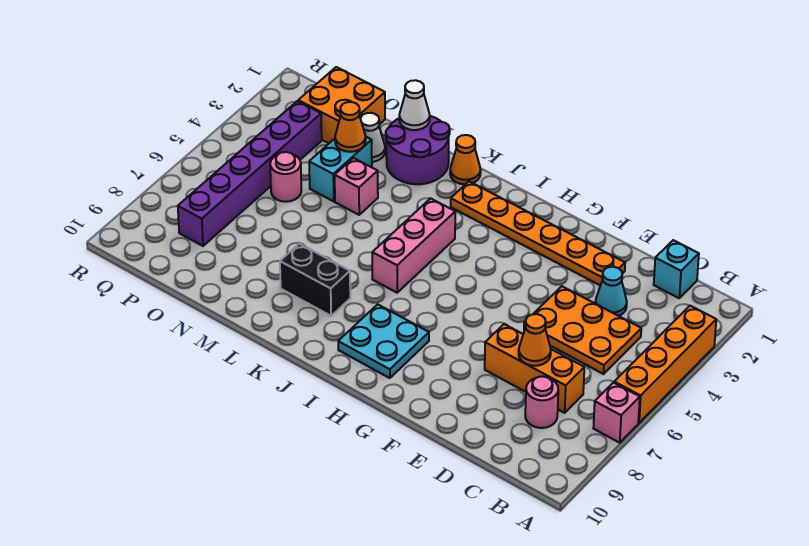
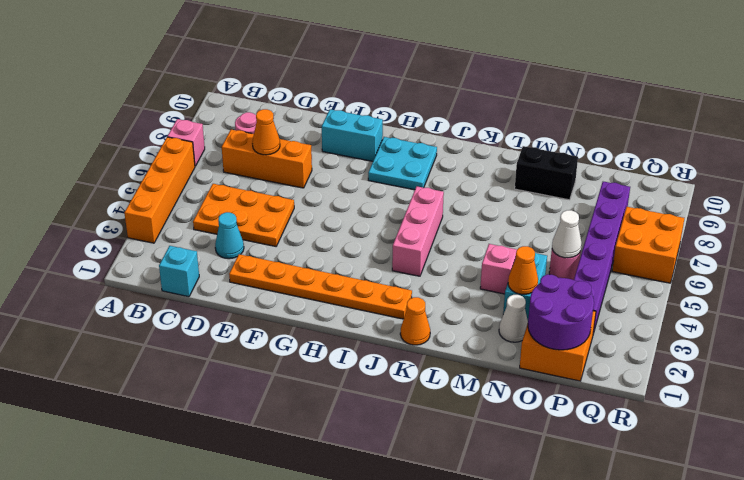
none -> cyan 1x2 brick [322,109,383,161]
black 1x2 brick [280,244,350,316] -> black 1x2 brick moved to [515,146,578,200]
purple 2x2 round brick [386,116,450,184] -> purple 2x2 round brick moved to [528,274,594,350]
white 1x1 cone [399,80,430,130] -> white 1x1 cone moved to [552,210,581,258]
none -> orange 2x2 brick [612,207,684,283]

